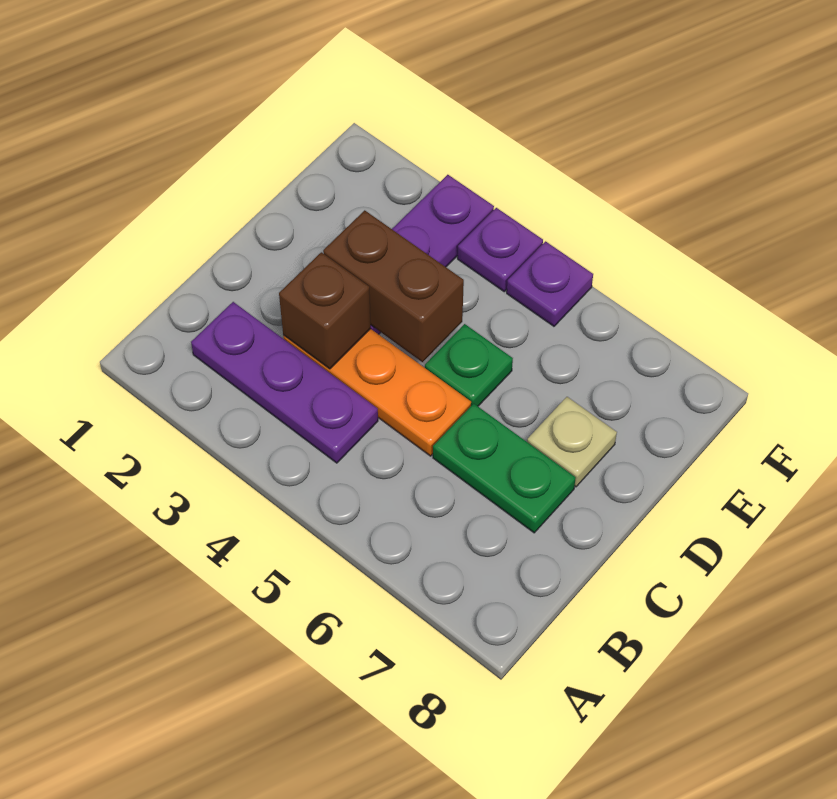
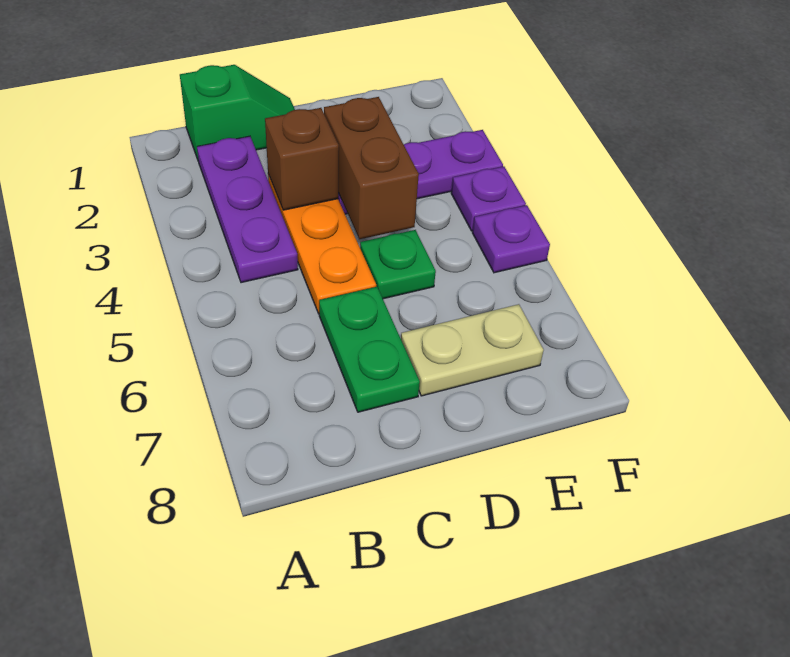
none -> green 1x2 slope [180,65,295,159]
tan 1x1 plate [527,397,617,487] -> tan 1x2 plate [401,304,544,396]

